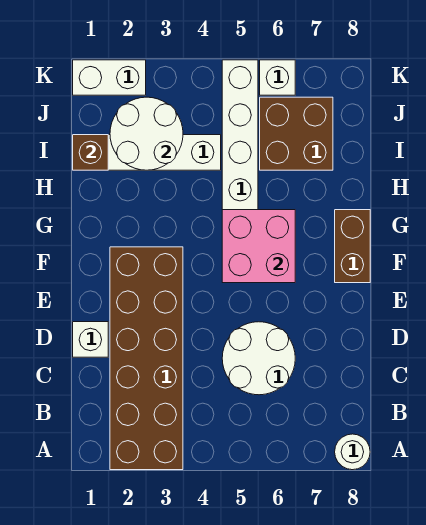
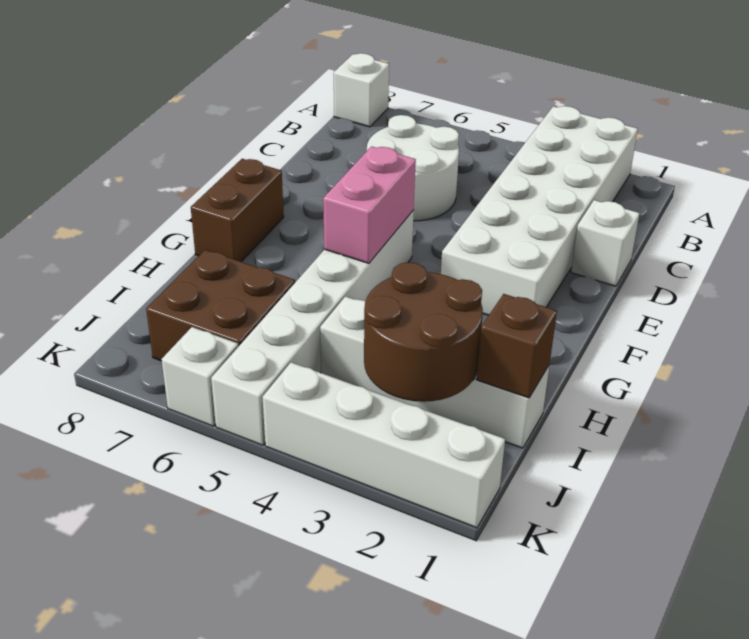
brown 2x6 brick [110,247,183,470] -> white 2x6 brick [441,106,638,315]
white 1x1 round brick [335,434,370,470] -> white 1x1 brick [334,53,389,127]
pink 2x2 brick [222,210,295,283] -> pink 1x2 brick [323,147,416,263]
white 2x2 round brick [110,97,183,170] -> brown 2x2 round brick [364,262,483,402]
white 1x2 brick [73,60,146,95] -> white 1x4 brick [263,362,505,528]

